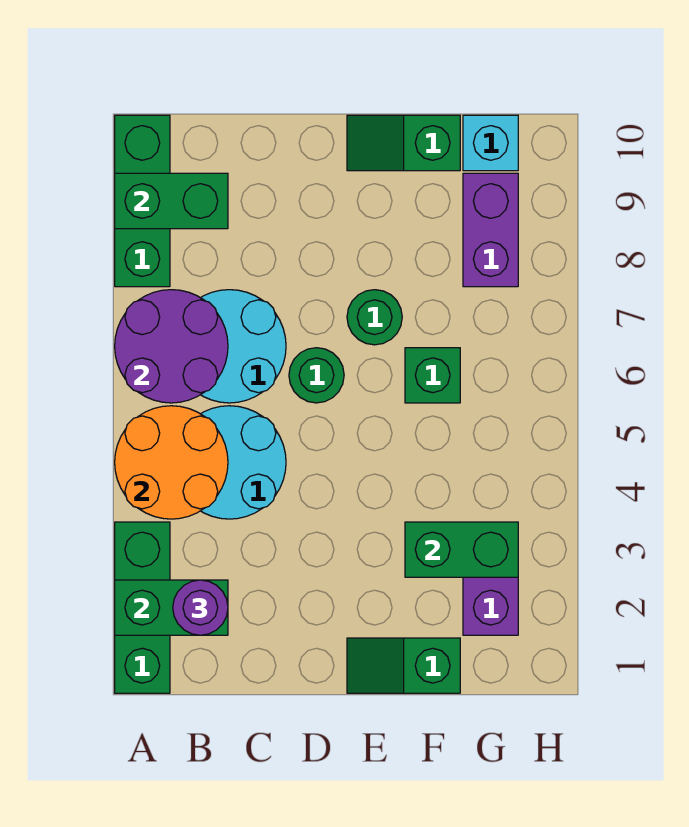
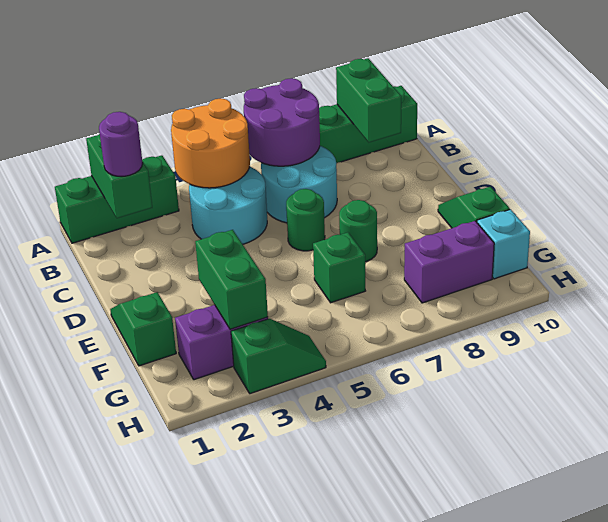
none -> green 1x2 slope [231,318,326,394]

